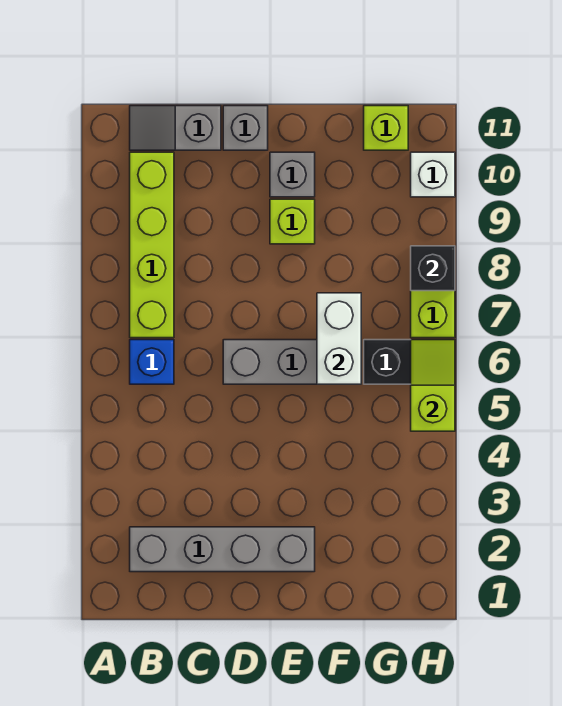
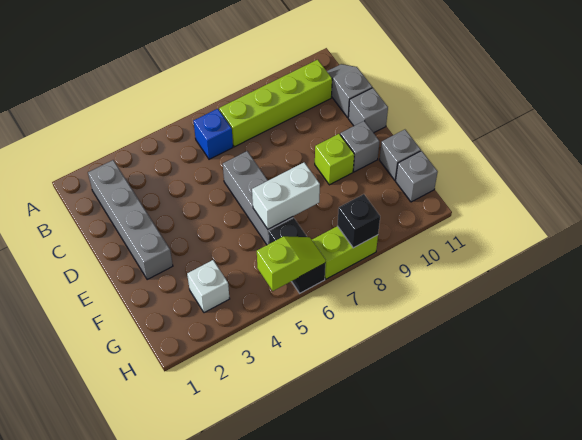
none -> grey 1x1 brick [380,130,421,180]
lime 1x1 brick [364,106,408,150] -> grey 1x1 brick [396,151,438,202]
white 1x1 brick [411,152,455,197] -> white 1x1 brick moved to [187,260,230,313]

